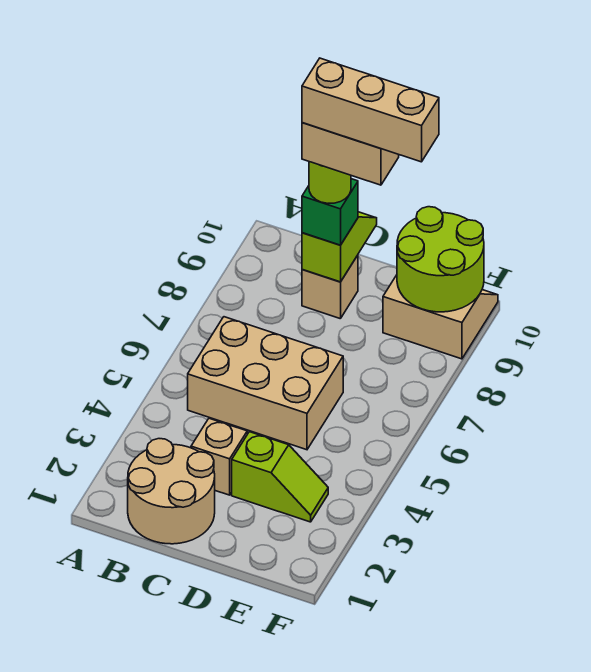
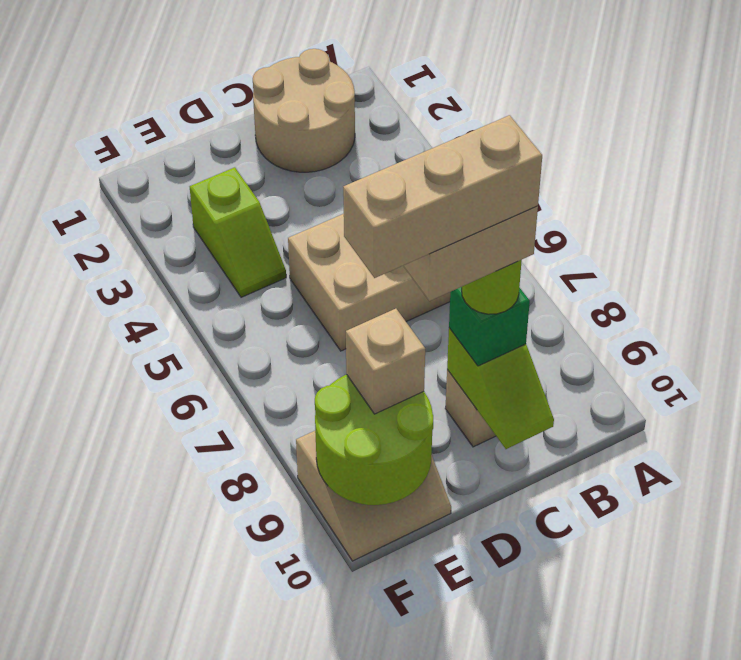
tan 1x1 brick [191,418,247,495] -> tan 1x1 brick moved to [346,309,425,414]
lime 1x2 slope [232,432,328,522] -> lime 1x2 slope turned to [190,167,286,297]

